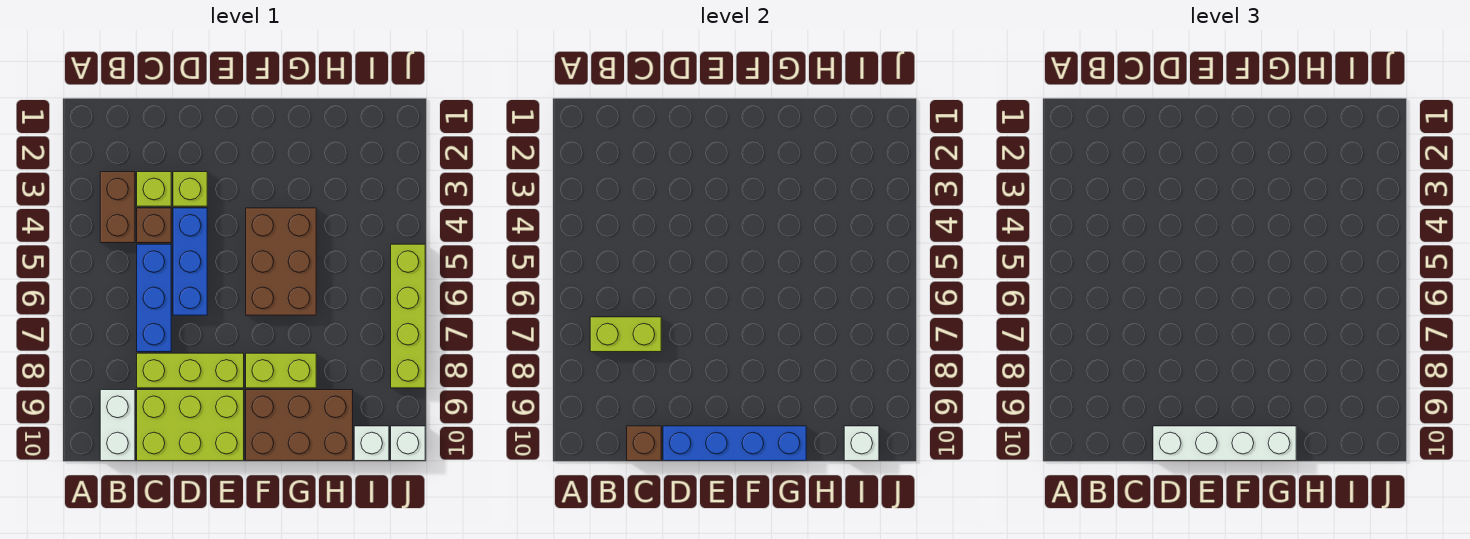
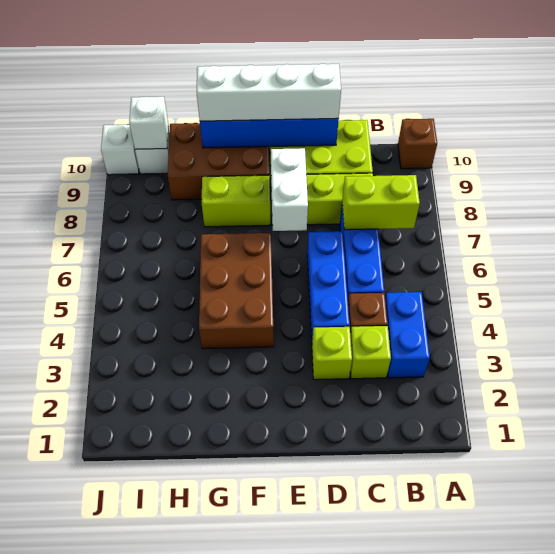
brown 1x2 brick [100,172,135,243] -> blue 1x2 brick [385,292,430,378]
white 1x2 brick [100,390,135,461] -> white 1x2 brick moved to [271,148,308,231]
brown 1x1 brick [627,426,661,461] -> brown 1x1 brick moved to [398,119,437,169]
lime 1x4 brick [391,244,425,388] -> none

